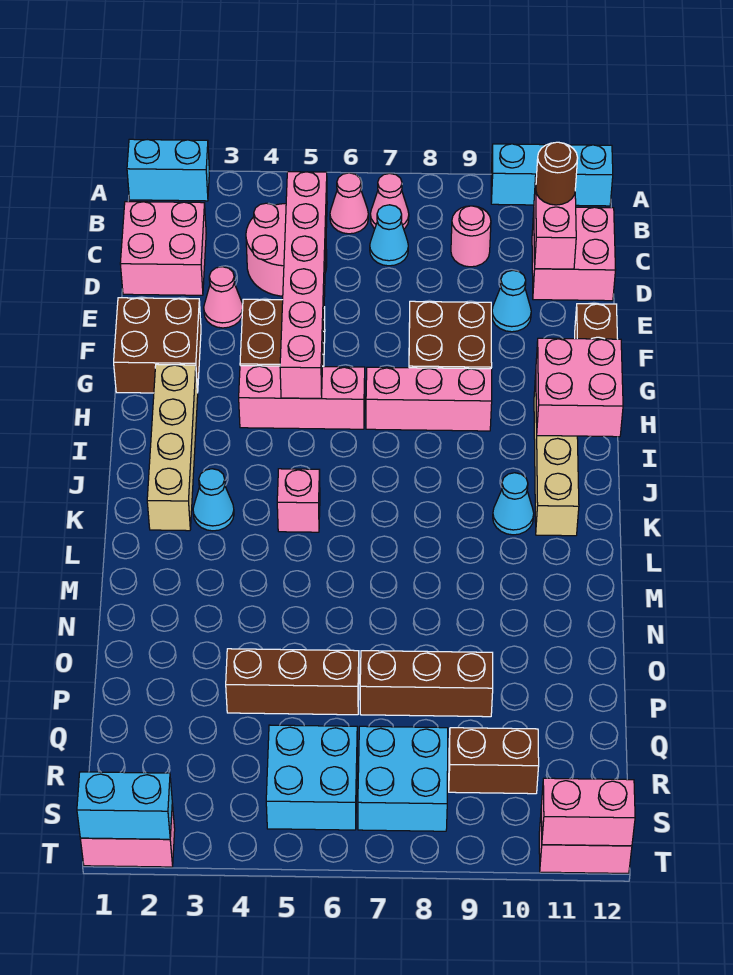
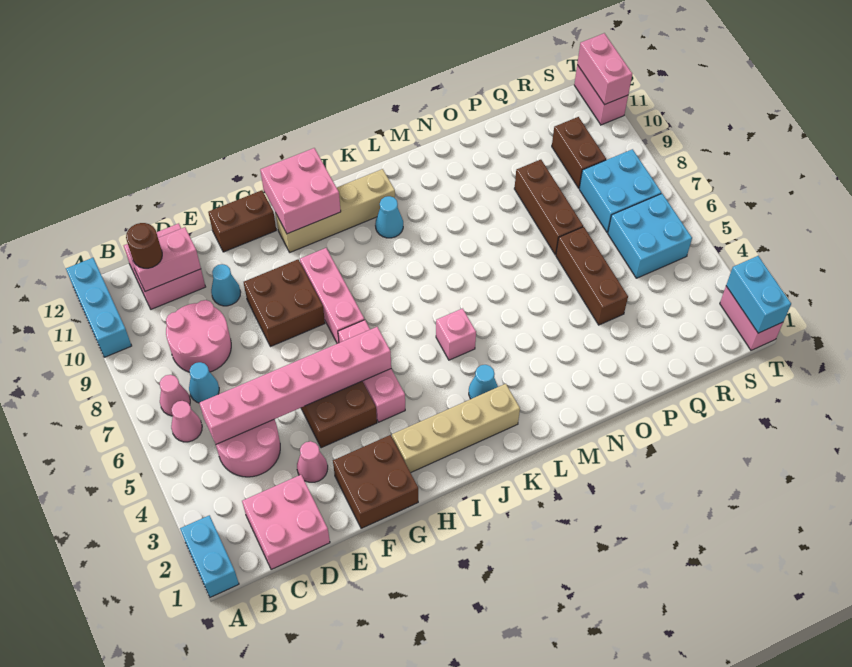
pink 1x1 round brick [451,206,491,267] -> pink 2x2 round brick [166,300,231,372]

